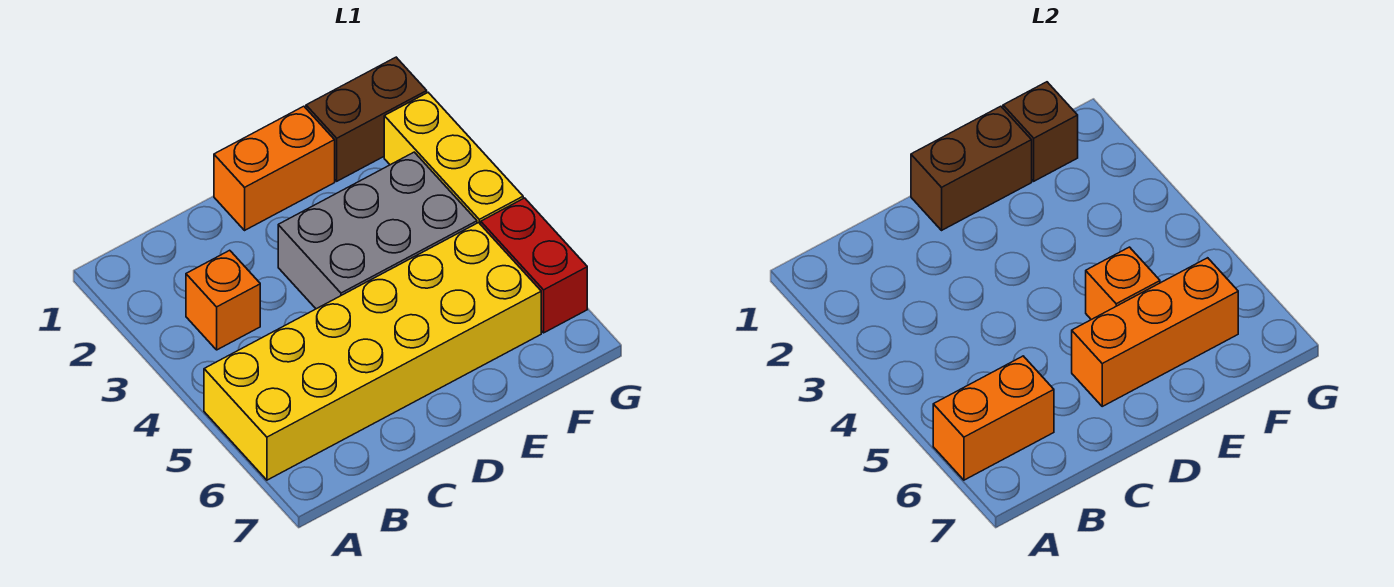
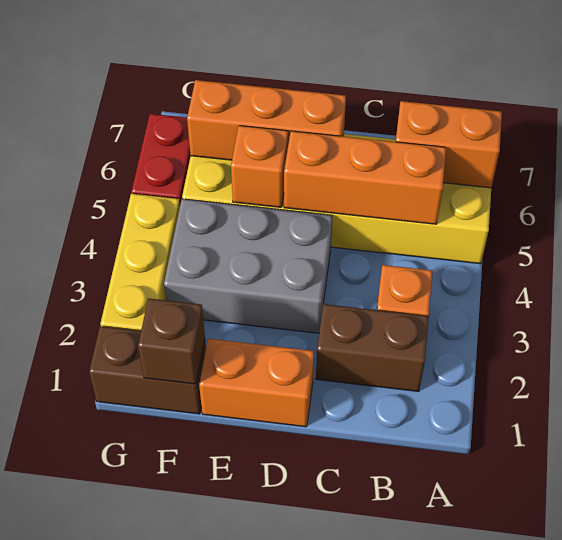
none -> orange 1x3 brick [284,131,446,224]
brown 1x2 brick [911,106,1032,230] -> brown 1x2 brick moved to [316,304,429,391]

